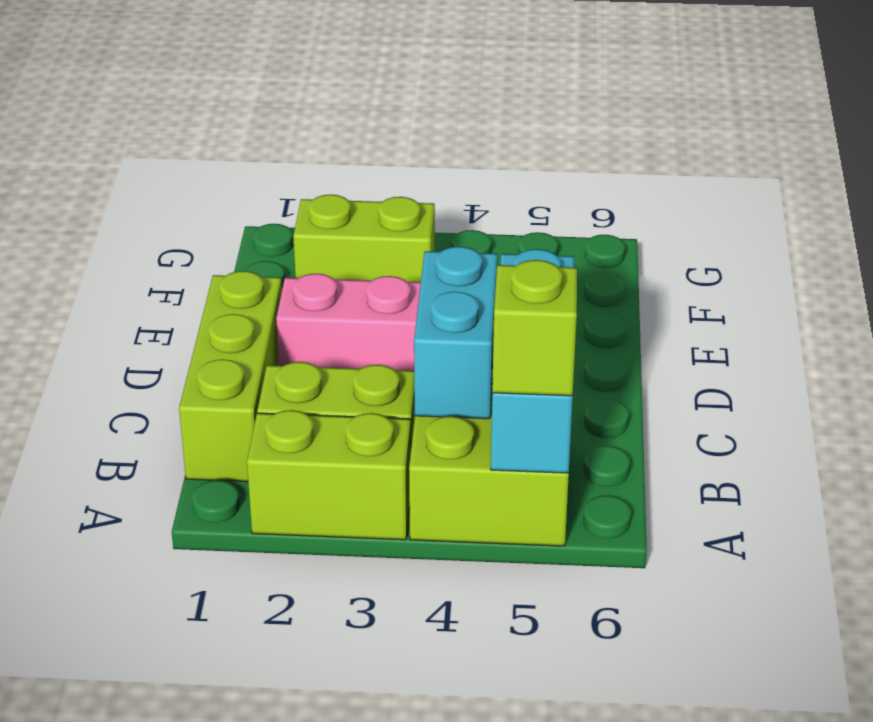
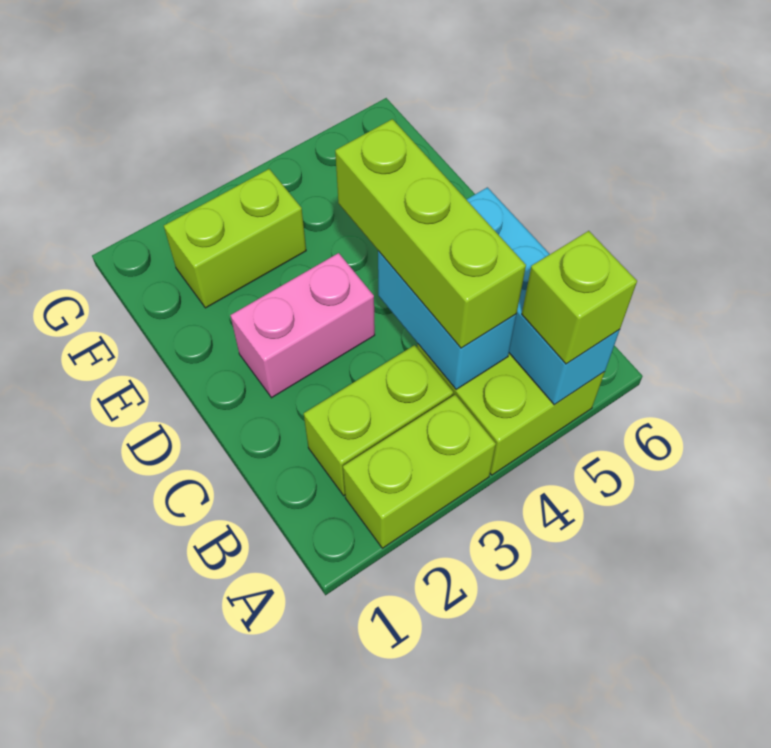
lime 1x3 brick [179,271,282,482] -> lime 1x3 brick moved to [335,119,526,348]

